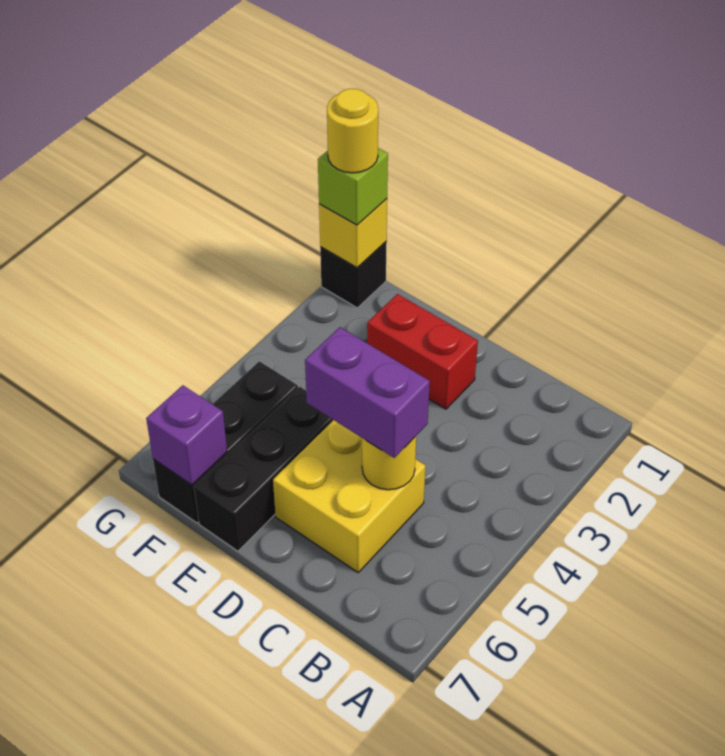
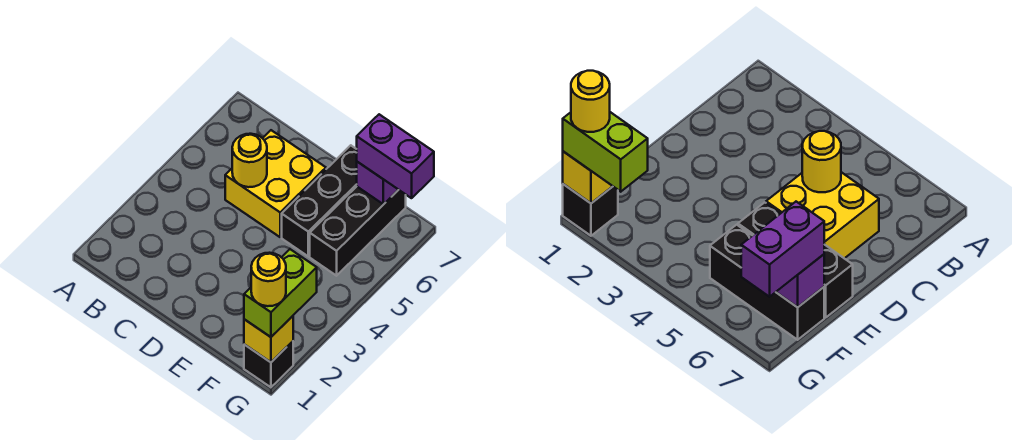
purple 1x2 brick [305,327,430,458] -> purple 1x2 brick moved to [357,114,434,198]
red 1x2 brick [367,294,478,409] -> none
lime 1x1 brick [318,148,388,225] -> lime 1x2 brick [244,249,317,337]

